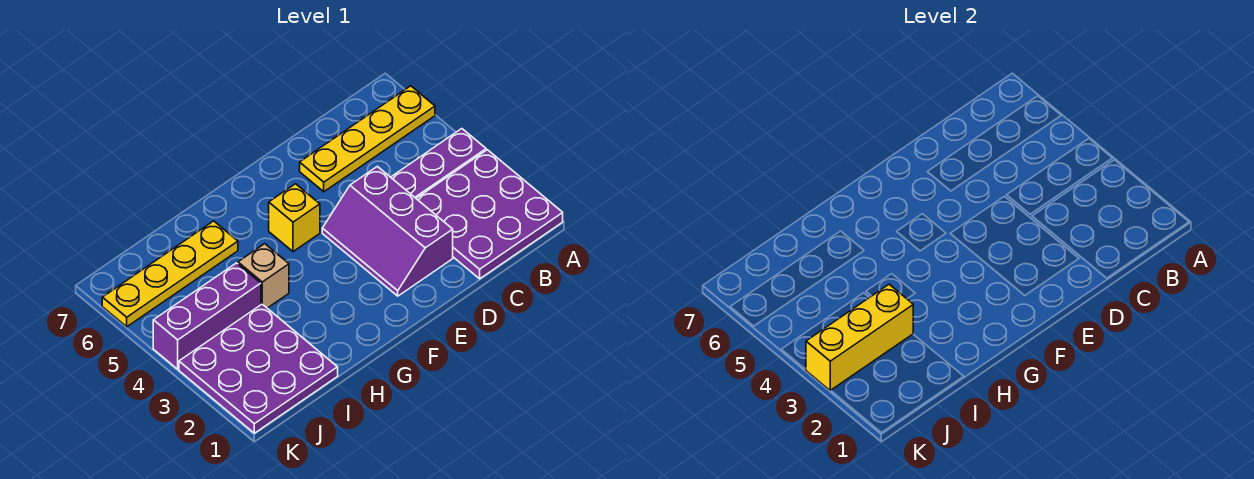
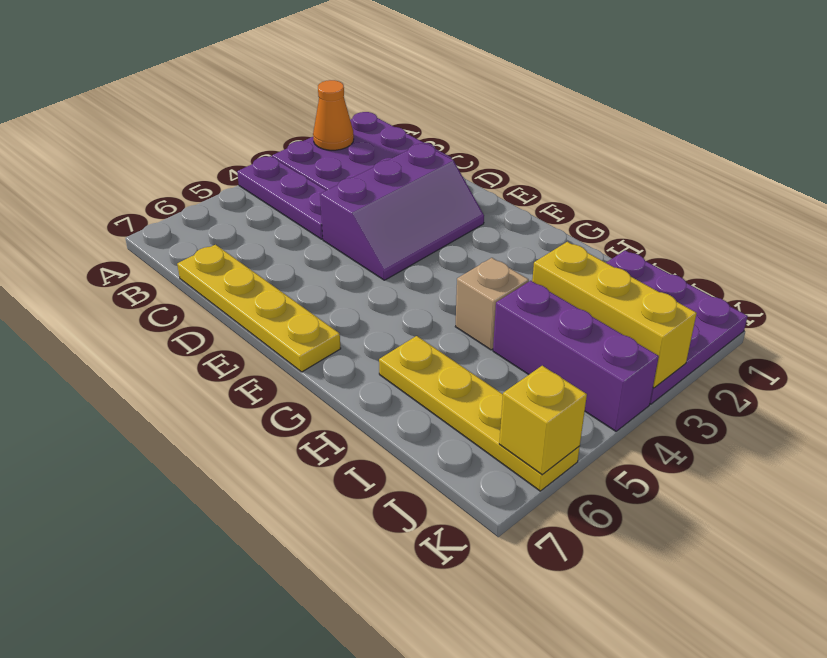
none -> orange 1x1 cone [313,80,354,150]
yellow 1x4 plate [300,86,435,192] -> yellow 1x4 plate moved to [177,245,341,372]
yellow 1x1 brick [269,184,320,252] -> yellow 1x1 brick moved to [499,366,587,475]

